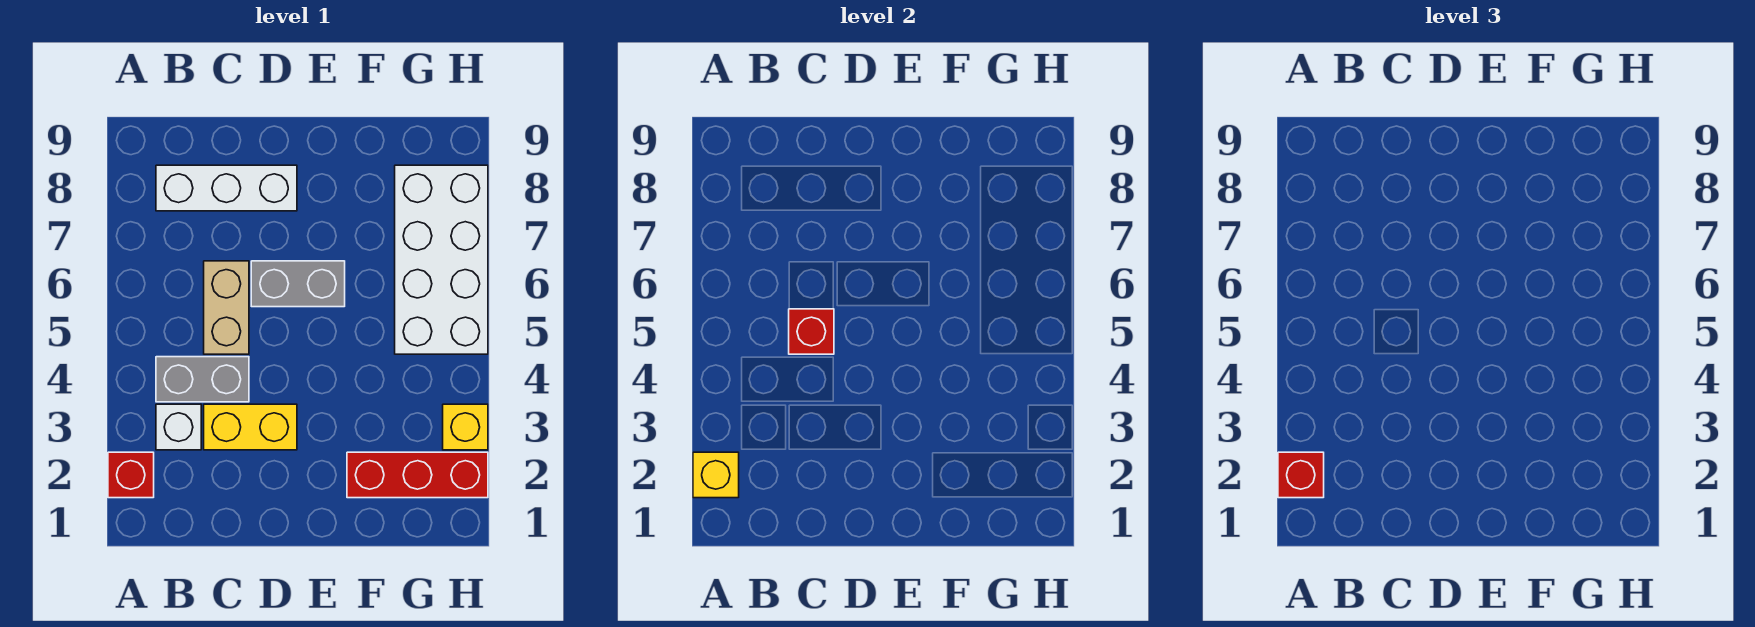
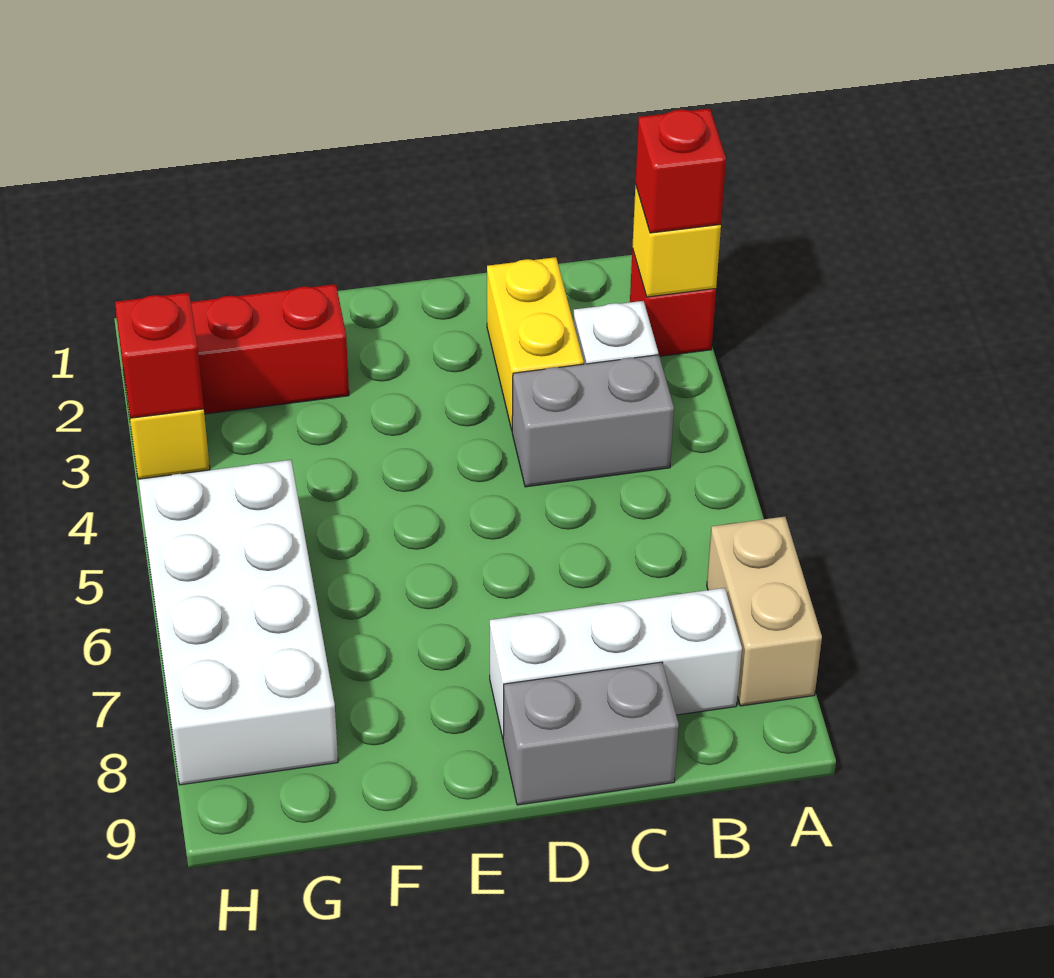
yellow 1x2 brick [204,404,297,450] -> yellow 1x2 brick turned to [487,257,584,430]
tan 1x2 brick [204,261,249,354] -> tan 1x2 brick moved to [707,517,822,706]
red 1x1 brick [789,309,834,354] -> red 1x1 brick moved to [115,293,204,418]
grey 1x2 brick [251,261,345,307] -> grey 1x2 brick moved to [503,662,679,805]

